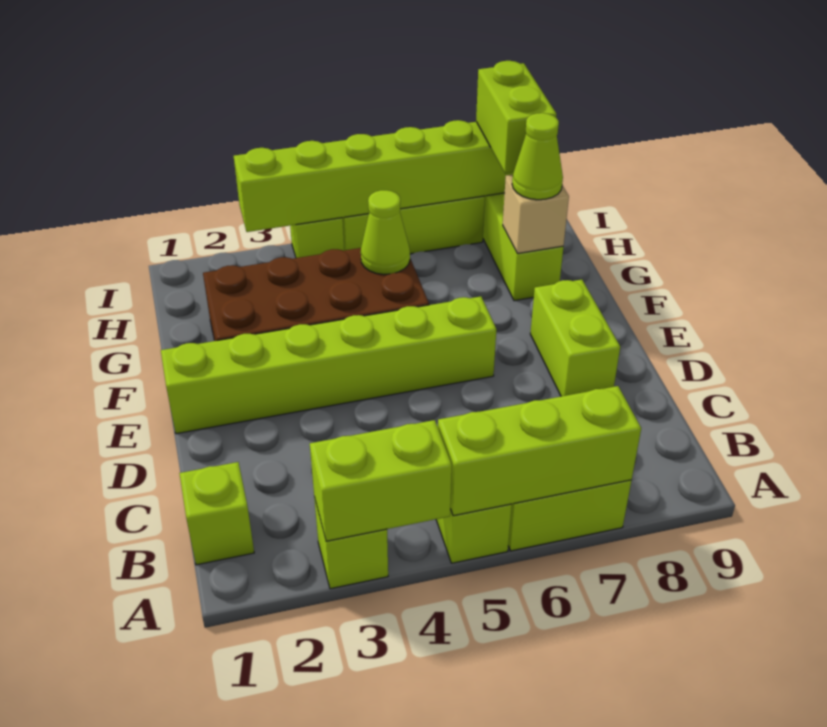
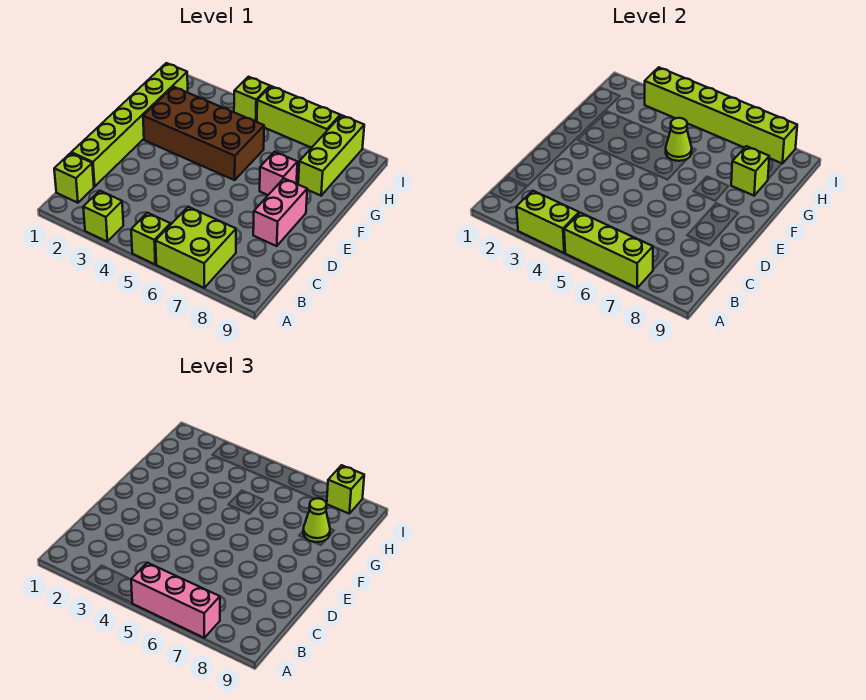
none -> pink 1x3 brick [131,563,220,638]
lime 1x2 brick [530,280,620,396] -> pink 1x2 brick [253,179,307,246]
lime 1x6 brick [161,296,496,434] -> lime 1x6 brick turned to [71,63,188,186]
none -> pink 1x1 brick [260,152,297,195]
tan 1x1 brick [503,175,569,254] -> lime 1x1 brick [731,146,769,196]
lime 1x2 brick [476,61,556,174] -> lime 1x1 brick [326,465,364,513]

